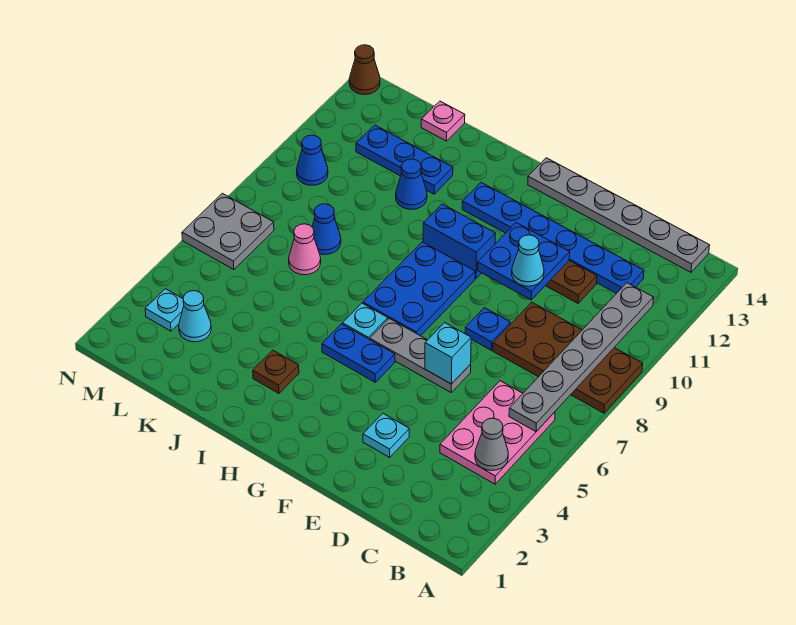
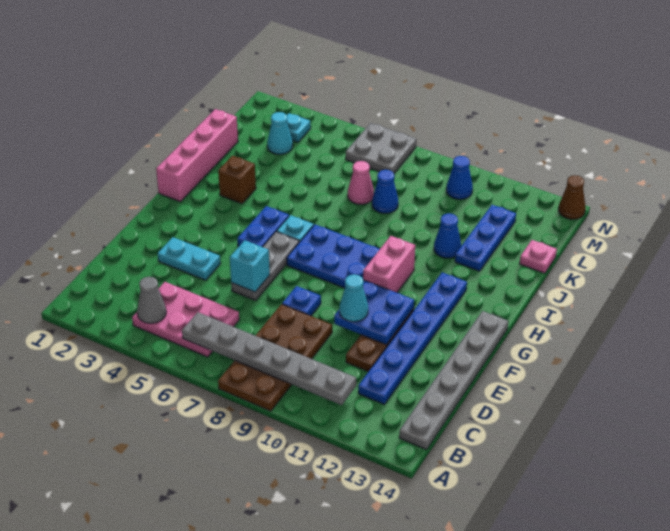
cyan 1x1 plate [363,414,409,457] -> cyan 1x2 plate [158,237,221,280]
blue 1x2 brick [423,204,495,278] -> pink 1x2 brick [363,236,415,293]
none -> pink 1x4 brick [156,109,238,202]
brown 1x1 plate [253,350,299,393] -> brown 1x1 brick [218,156,256,204]

